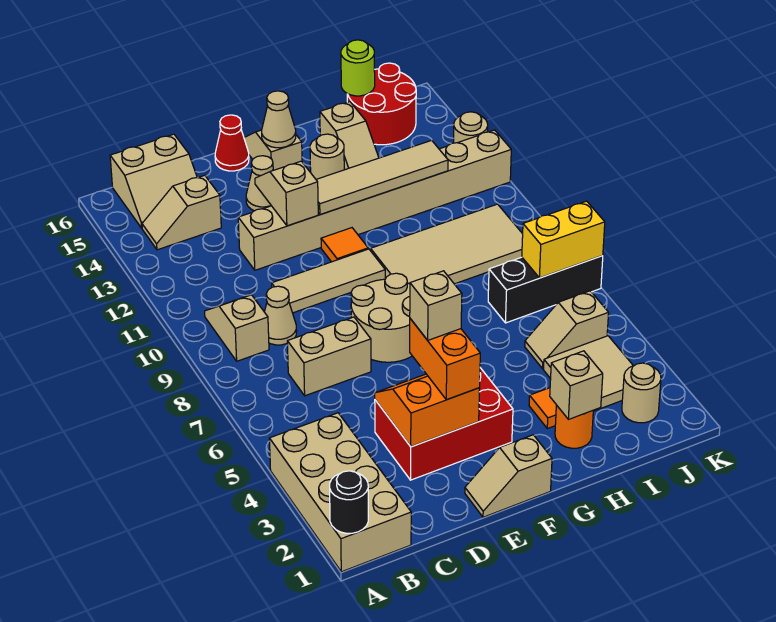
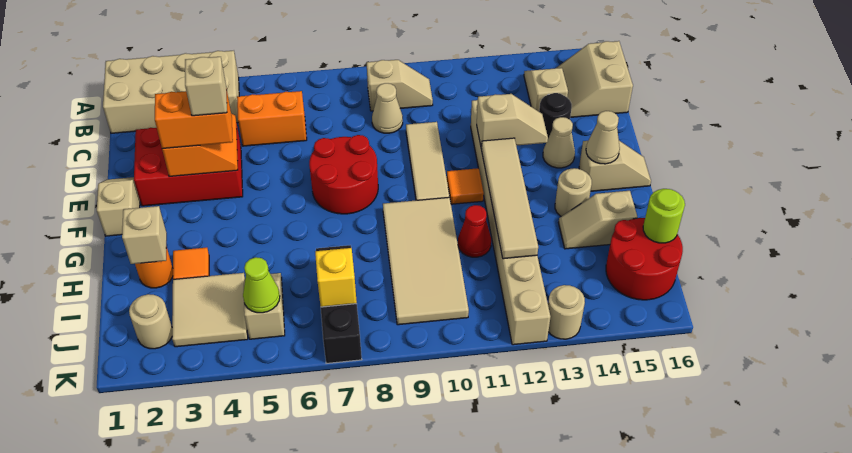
black 1x1 round brick [330,471,368,533] -> black 1x1 round brick moved to [539,93,572,138]
none -> orange 1x2 brick [237,91,307,146]
tan 1x2 brick [287,317,371,396] -> none
red 2x3 brick [375,368,513,480] -> red 2x3 brick turned to [134,122,243,206]
tan 2x2 round brick [351,273,412,362] -> red 2x2 round brick [309,135,378,214]
red 1x1 cone [215,115,249,171] -> red 1x1 cone moved to [458,205,491,257]
none -> lime 1x1 cone [243,257,280,313]
yellow 1x2 brick [522,201,605,278] -> yellow 1x1 brick [315,248,357,307]

